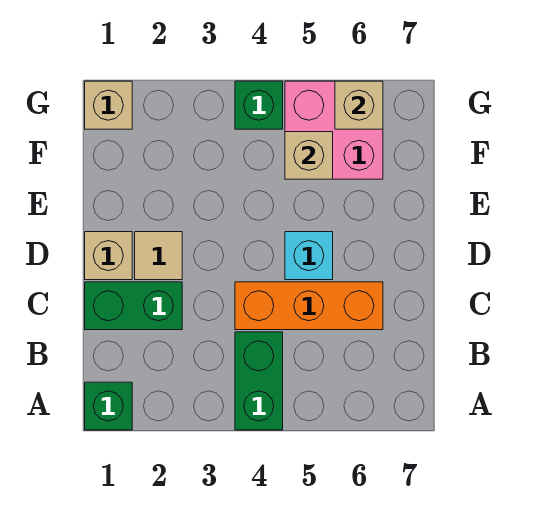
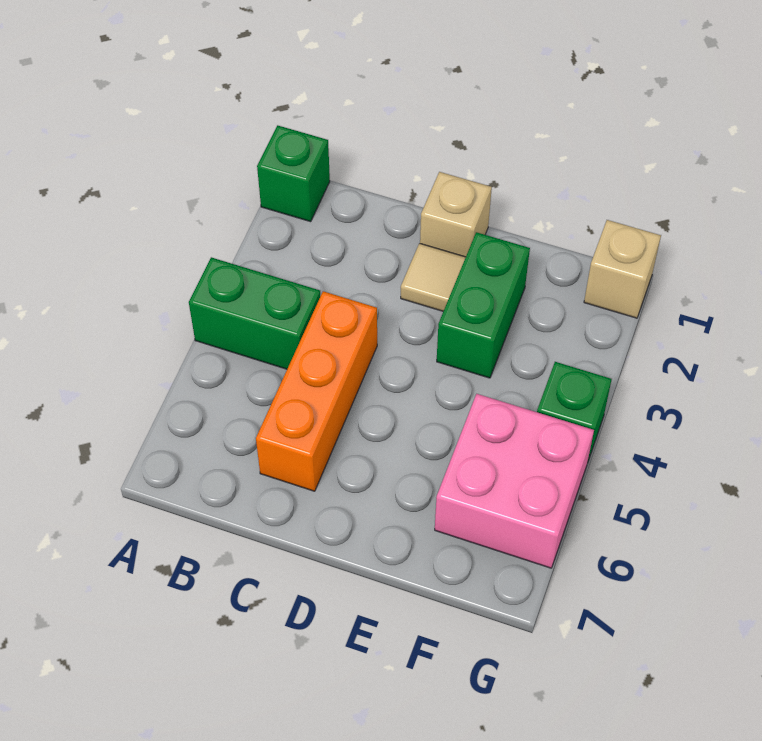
green 1x2 brick [85,282,182,330] -> green 1x2 brick moved to [437,232,530,378]
cyan 1x1 brick [285,232,333,280] -> none
tan 1x1 brick [285,132,333,179] -> none
tan 1x1 brick [335,81,383,129] -> none

